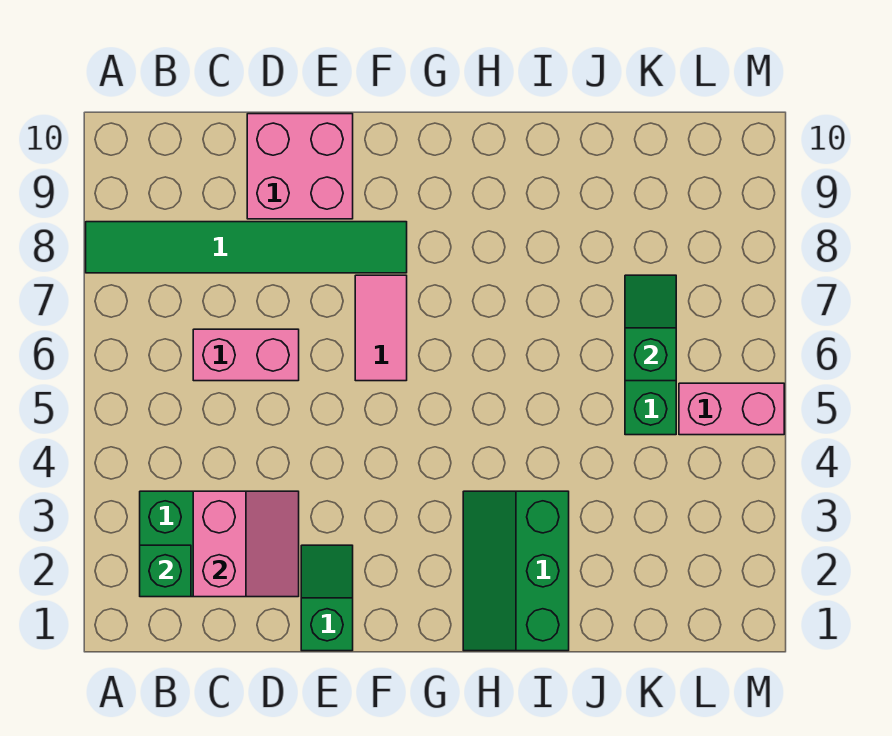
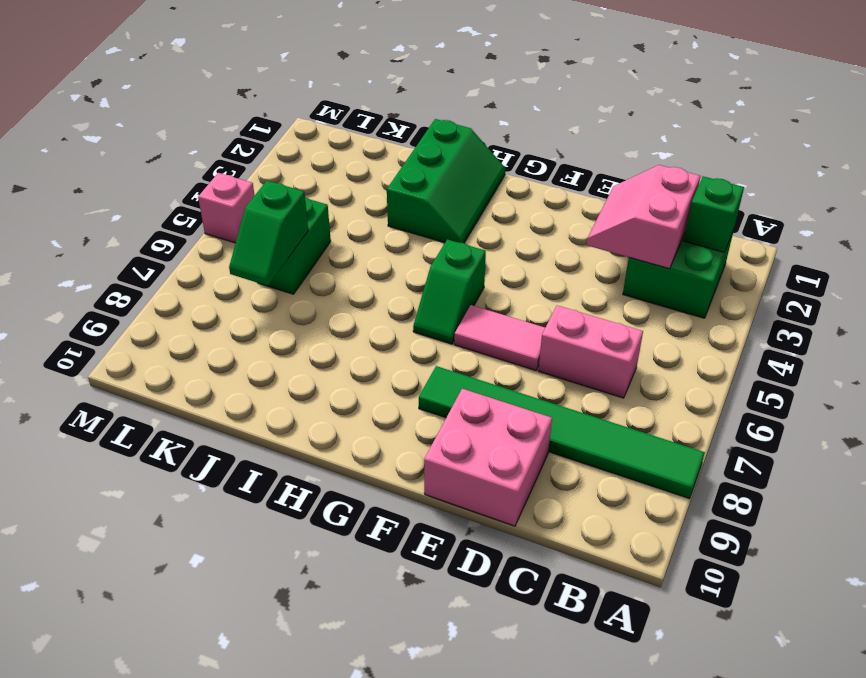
green 1x2 slope [301,545,353,651] -> green 1x2 slope moved to [413,239,486,344]
pink 1x2 tile [355,275,407,381] -> pink 1x2 tile turned to [454,305,545,371]
pink 1x2 brick [679,383,784,435] -> pink 1x1 brick [198,173,255,243]

